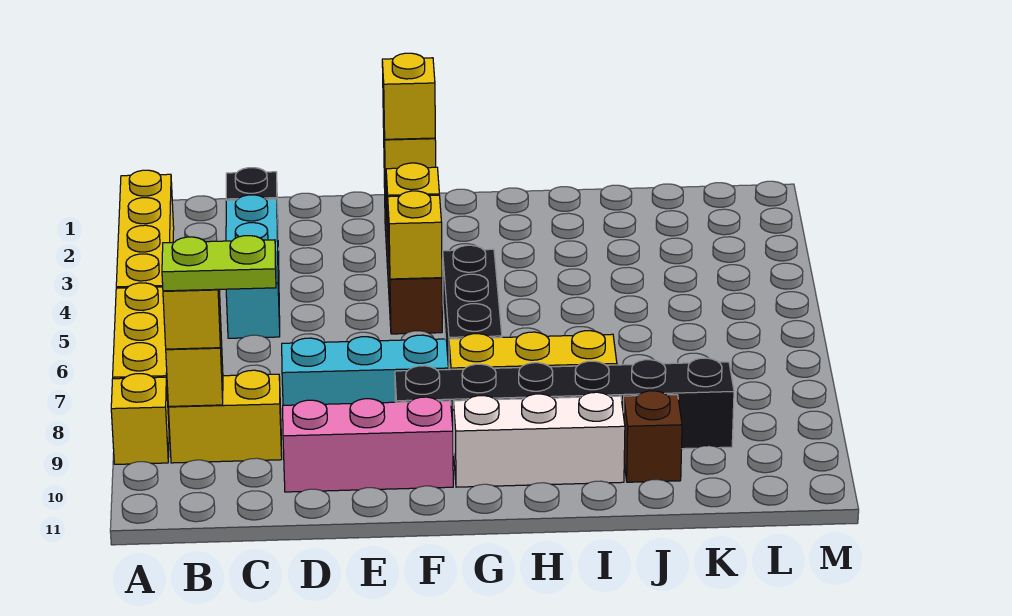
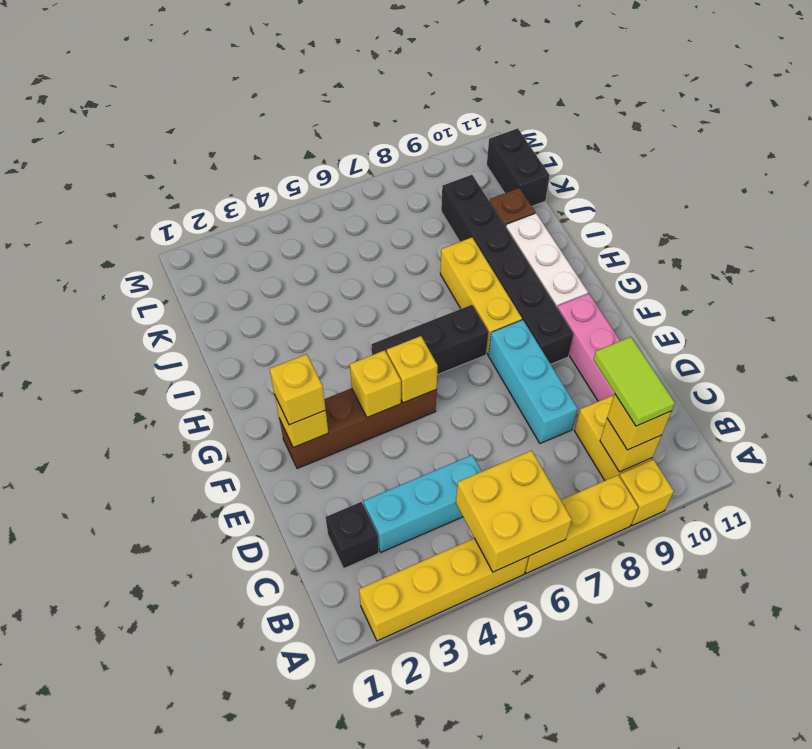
none -> yellow 2x2 brick [456,450,572,572]
lime 1x2 plate [162,236,276,291] -> lime 1x2 tile [593,337,675,426]
none -> black 1x2 brick [487,128,550,206]

